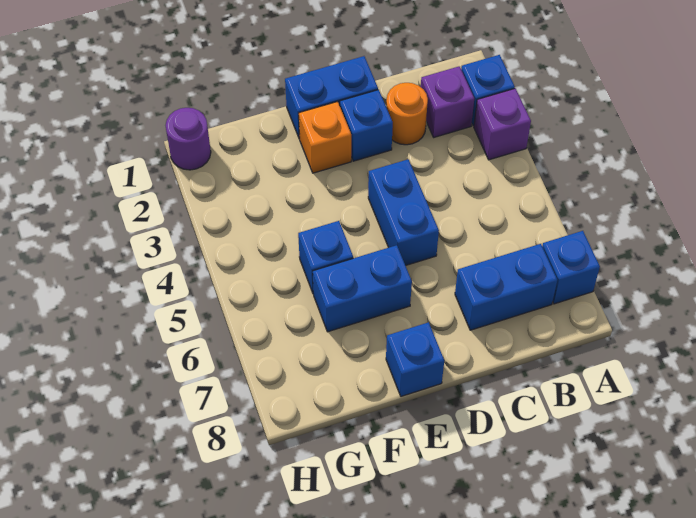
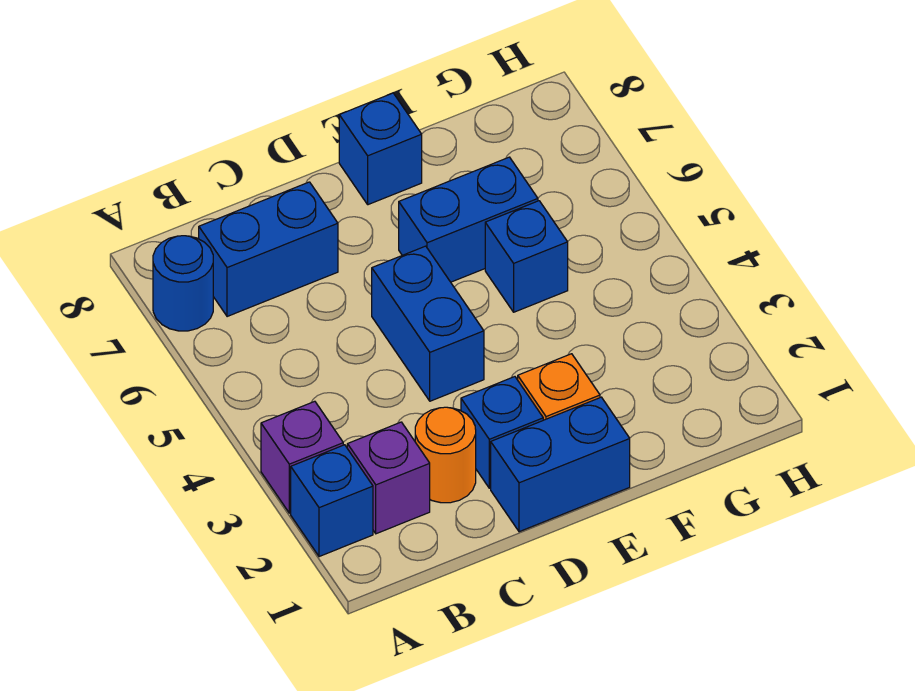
blue 1x1 brick [542,231,600,304] -> blue 1x1 round brick [153,236,213,331]
purple 1x1 round brick [165,108,211,170] -> none

